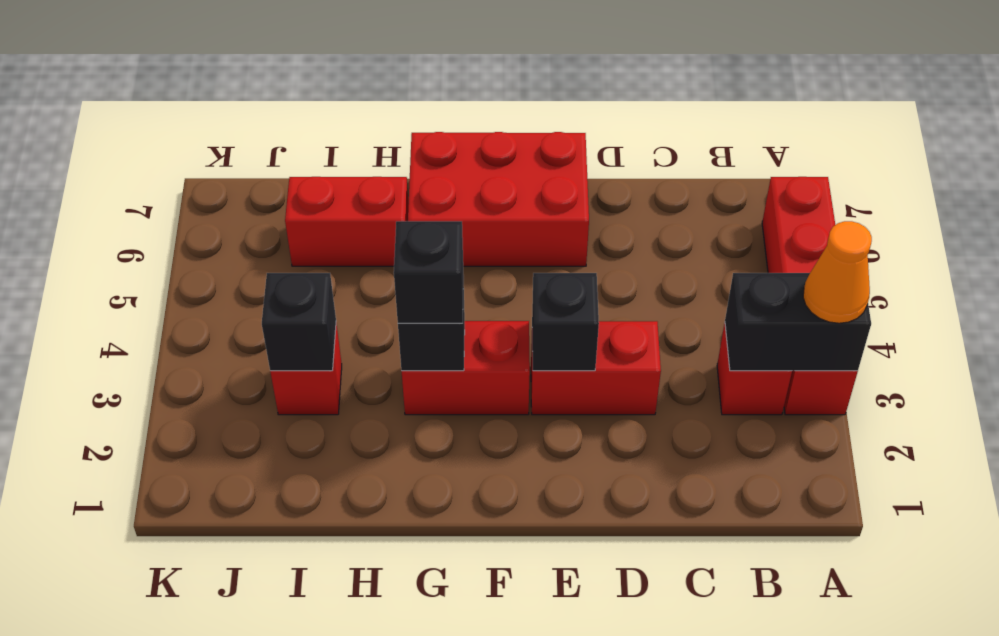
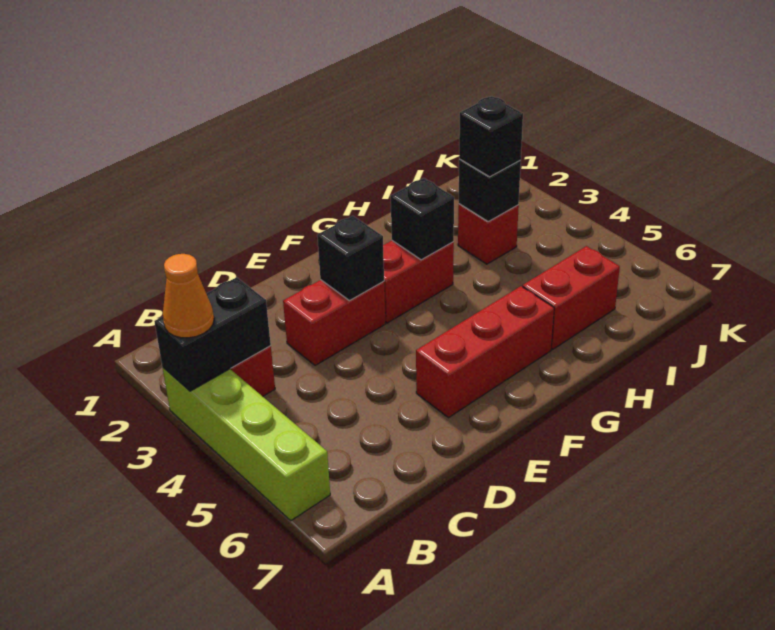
red 1x4 brick [762,177,858,415] -> lime 1x4 brick [162,367,330,521]
red 2x3 brick [408,132,589,266] -> red 1x3 brick [416,286,554,418]
black 1x1 brick [394,221,463,323] -> black 1x1 brick moved to [459,96,523,177]

